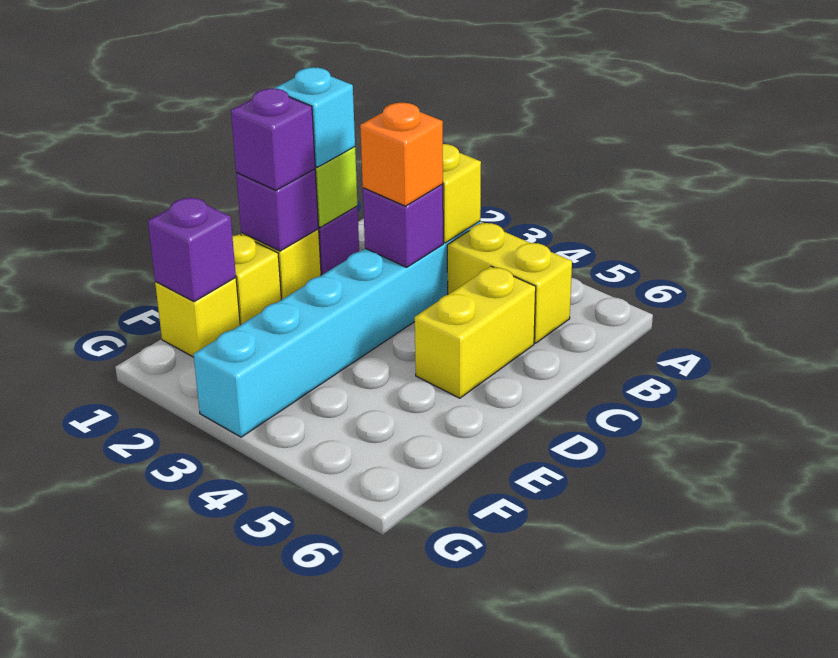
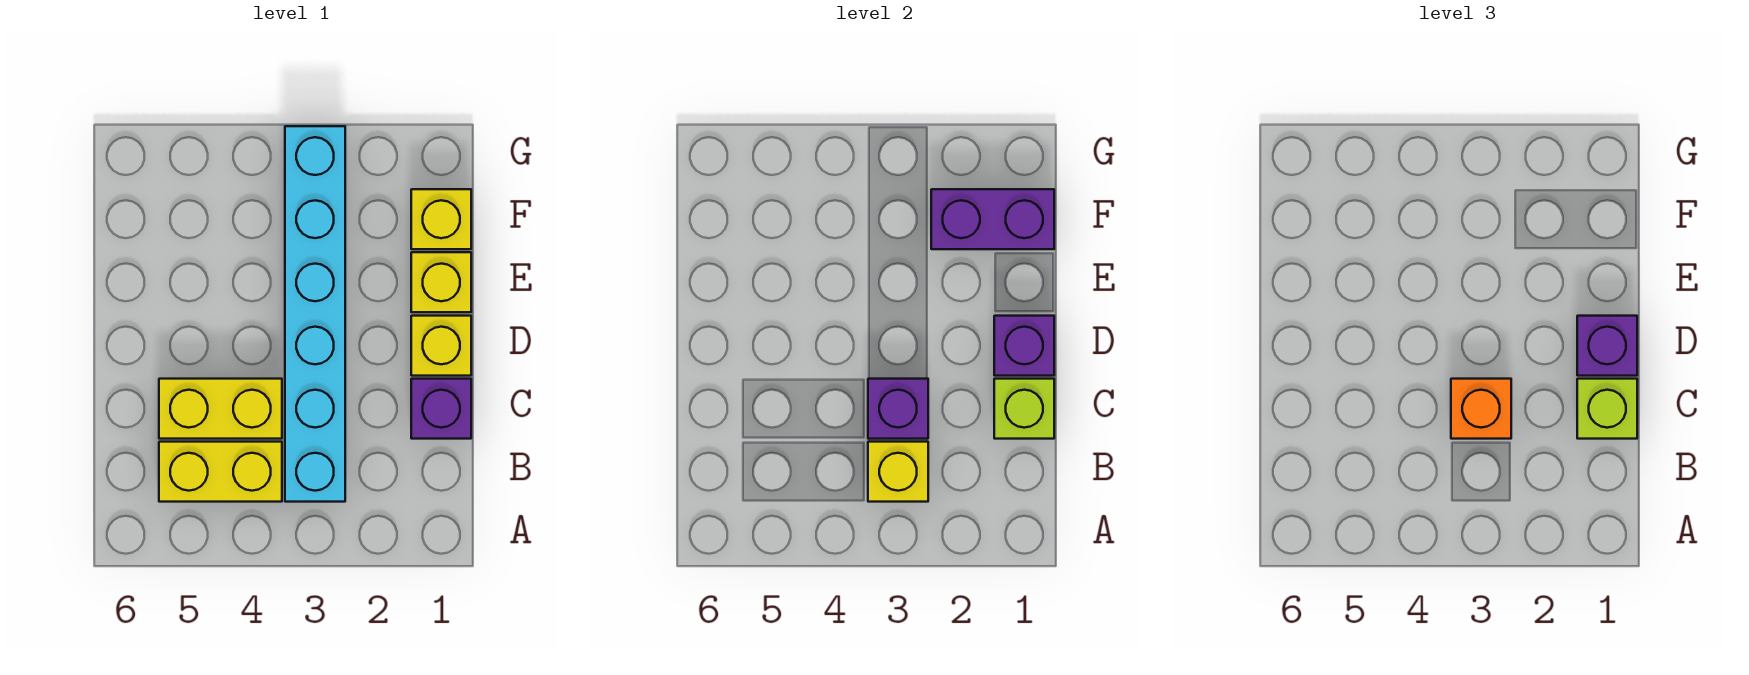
cyan 1x1 brick [274,67,355,167] -> lime 1x1 brick [1577,379,1637,439]
yellow 1x2 brick [415,266,536,398] -> yellow 1x2 brick turned to [159,379,282,439]
purple 1x1 brick [148,197,236,301] -> purple 1x2 brick [931,189,1054,249]

